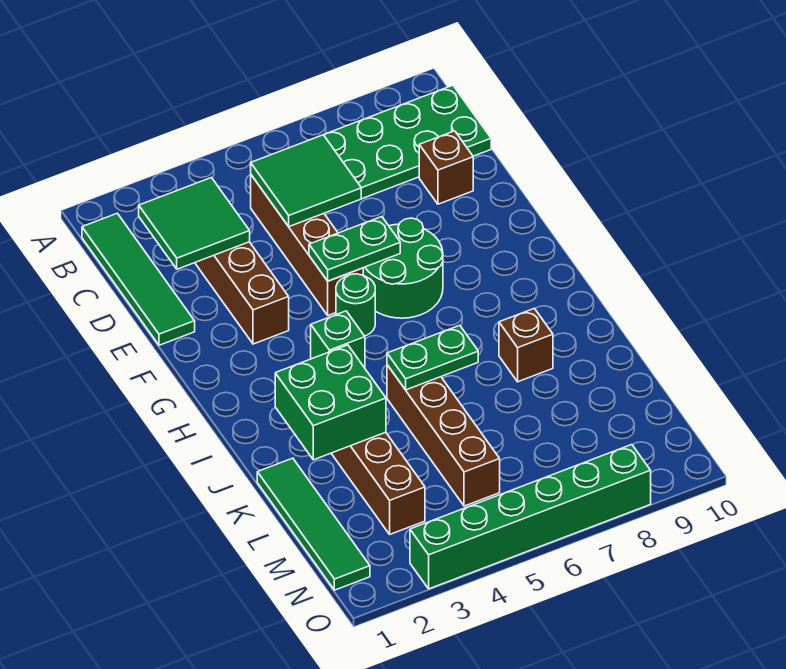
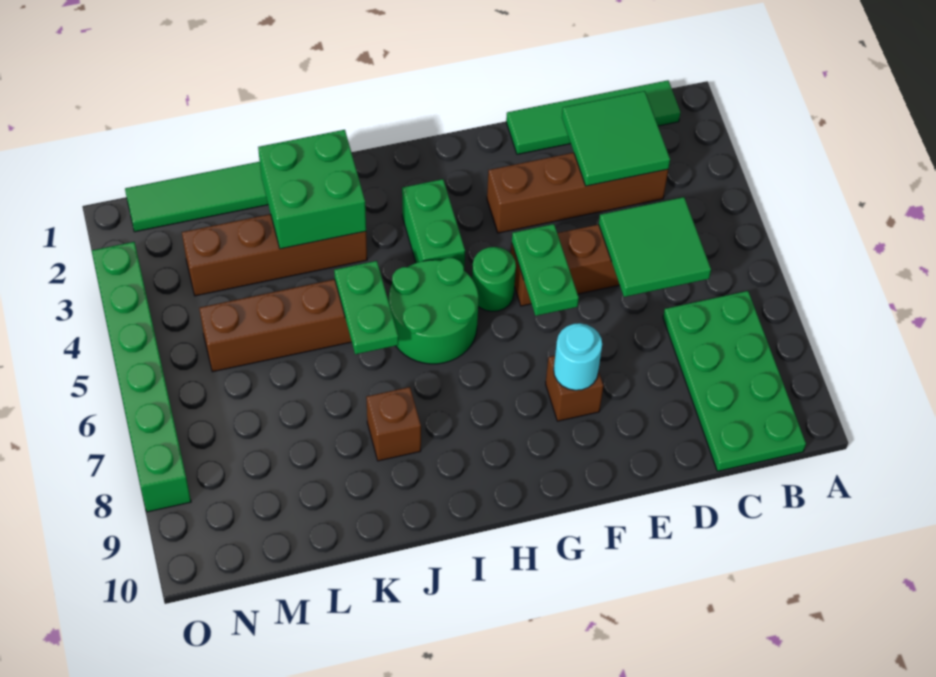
brown 1x1 brick [419,131,473,204] -> brown 1x1 brick moved to [546,356,603,421]
green 2x2 round brick [363,218,443,318] -> green 2x2 round brick moved to [389,258,478,364]
none -> cyan 1x1 round brick [554,323,602,390]
green 1x1 brick [311,311,365,368] -> green 1x2 brick [402,179,465,269]

